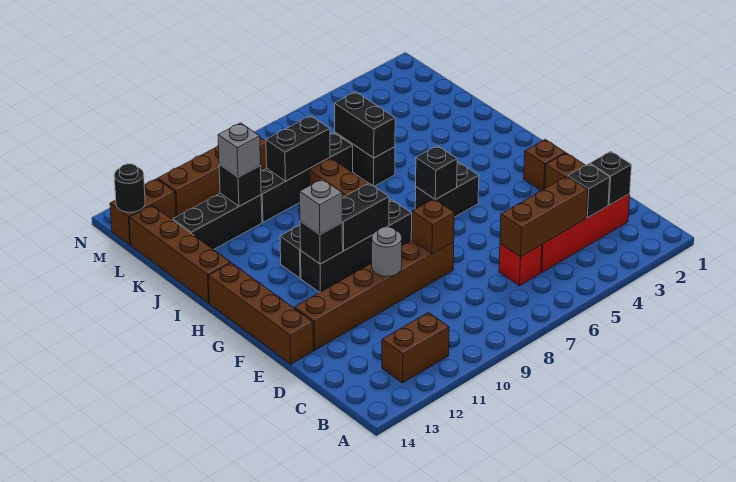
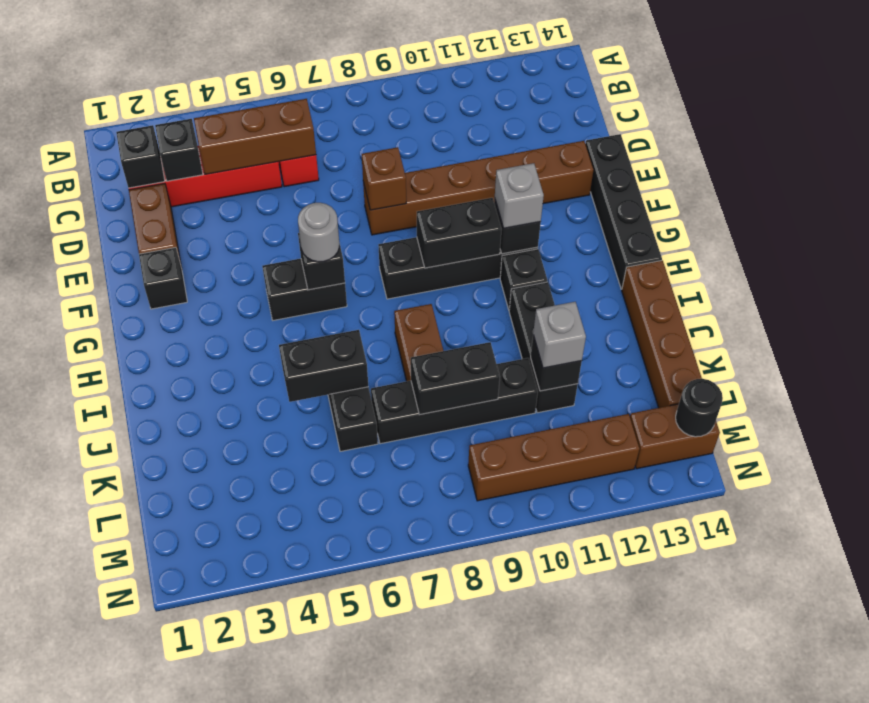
brown 1x2 brick [382,312,449,383] -> none
grey 1x1 round brick [372,227,402,276] -> grey 1x1 round brick moved to [298,203,339,262]
brown 1x4 brick [209,263,314,364] -> black 1x4 brick [585,134,662,289]
brown 1x1 brick [524,139,565,191] -> black 1x1 brick [139,247,187,309]
black 1x2 brick [335,92,395,158] -> black 1x2 brick turned to [279,330,368,402]
black 1x3 brick [173,193,262,250] -> black 1x3 brick turned to [509,282,578,413]

